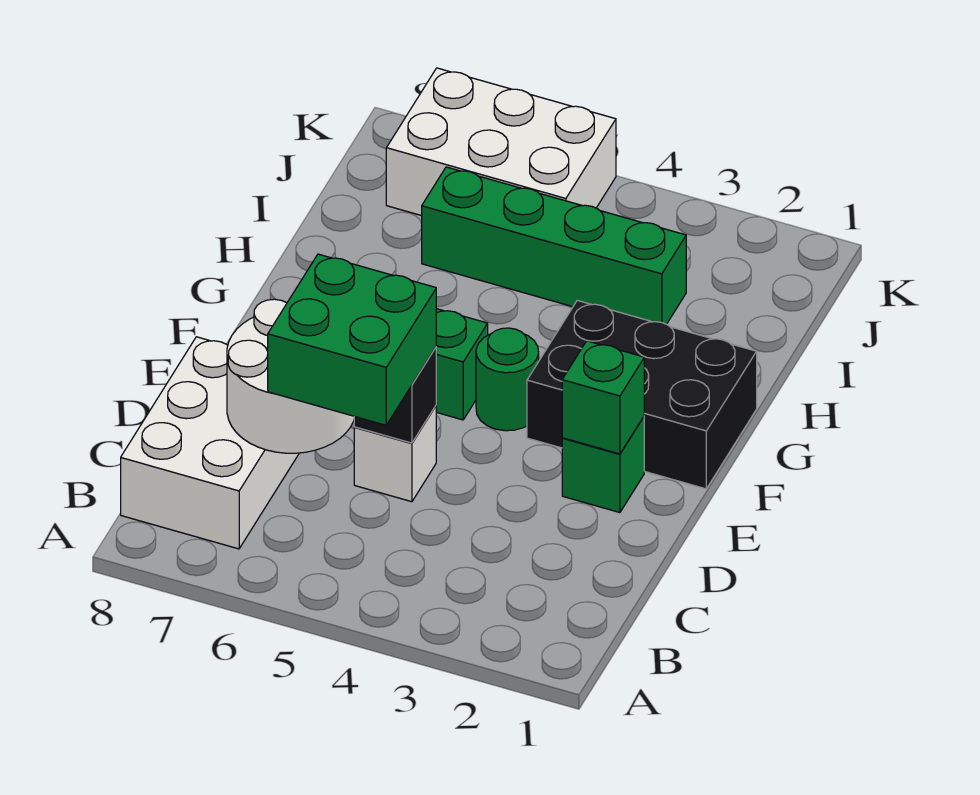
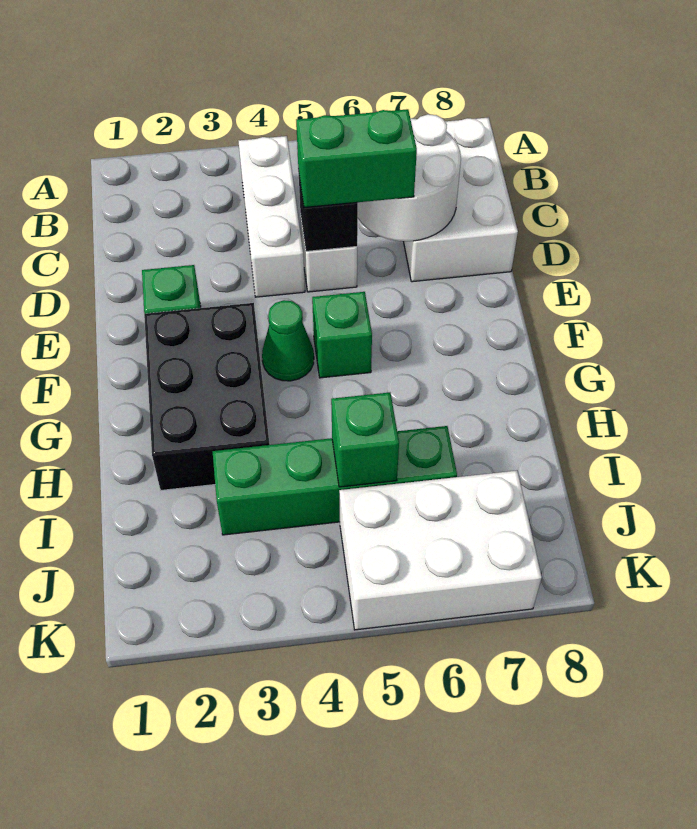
none -> white 1x3 brick [239,136,305,297]
green 2x2 brick [268,254,436,425] -> green 1x2 brick [296,109,417,207]
green 1x1 brick [562,341,644,454] -> green 1x1 brick moved to [331,392,399,487]
black 2x3 brick [527,300,757,489] -> black 2x3 brick turned to [144,303,270,490]
green 1x1 round brick [476,328,539,431] -> green 1x1 cone [262,300,314,381]

